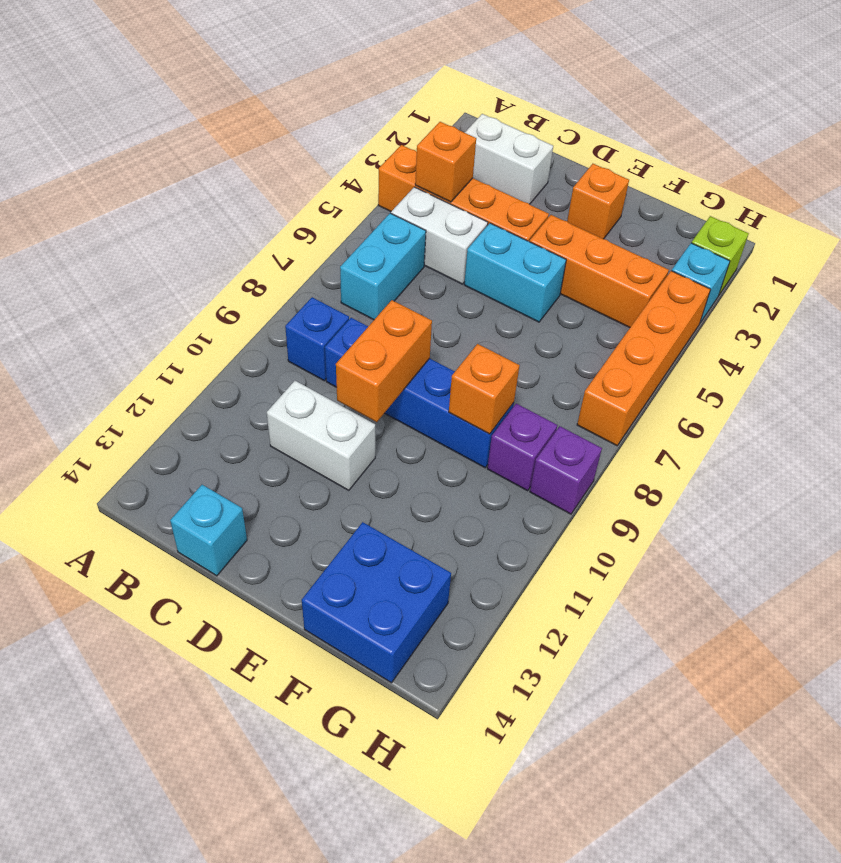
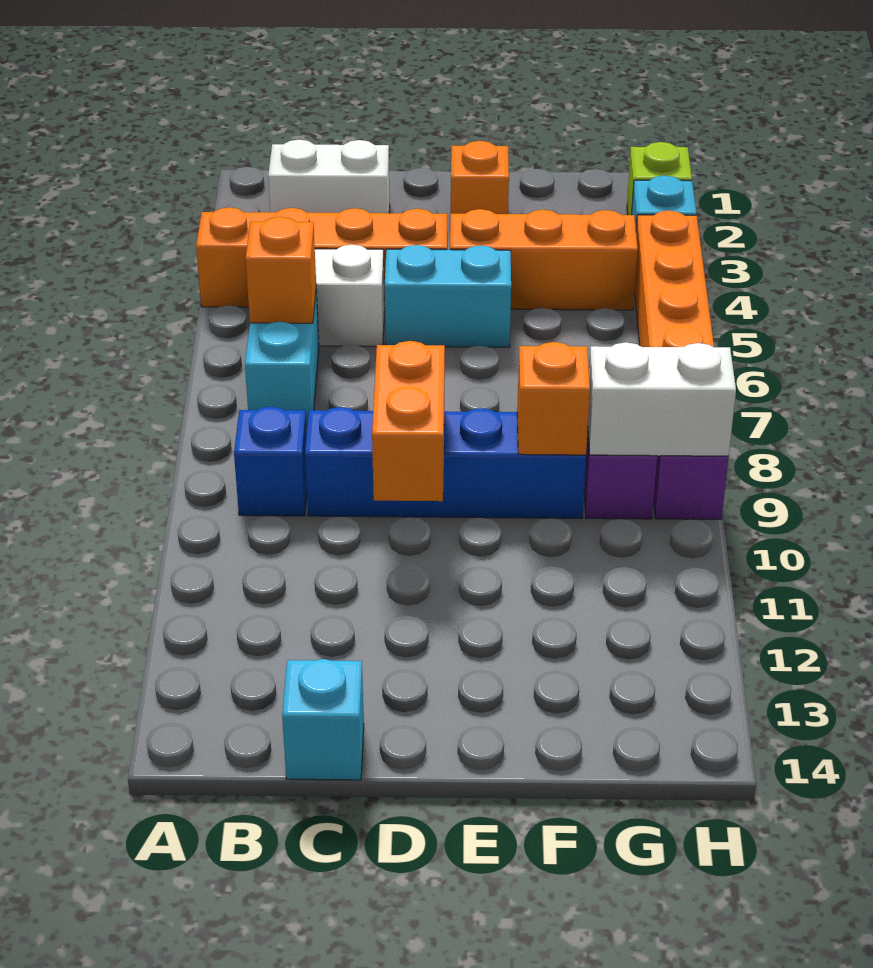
orange 1x1 brick [415,122,476,202] -> orange 1x1 brick moved to [246,217,316,323]
white 1x2 brick [267,381,375,490] -> white 1x2 brick moved to [588,342,736,456]
blue 2x2 brick [302,522,451,683] -> none

